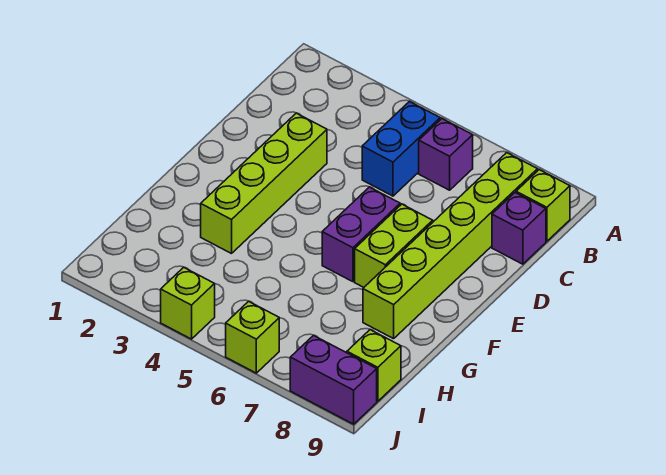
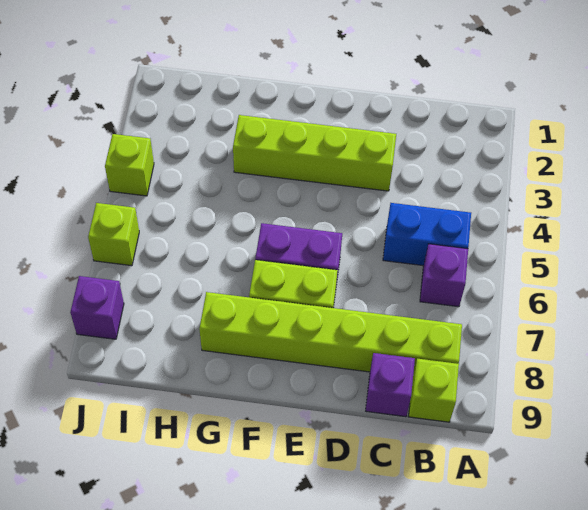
lime 1x1 brick [347,330,401,401] -> none
purple 1x2 brick [290,335,377,424] -> purple 1x1 brick [70,276,124,339]

